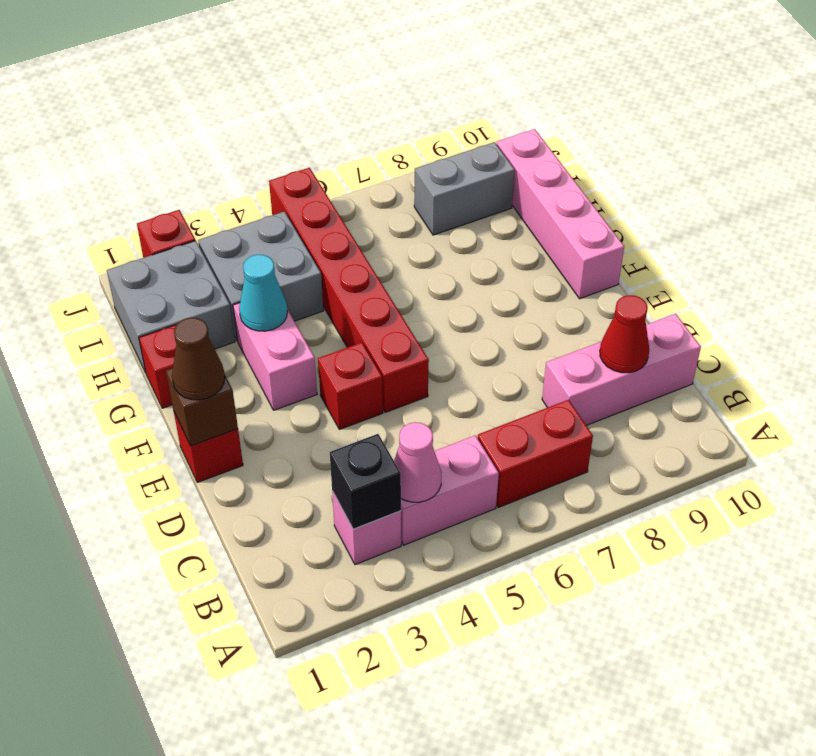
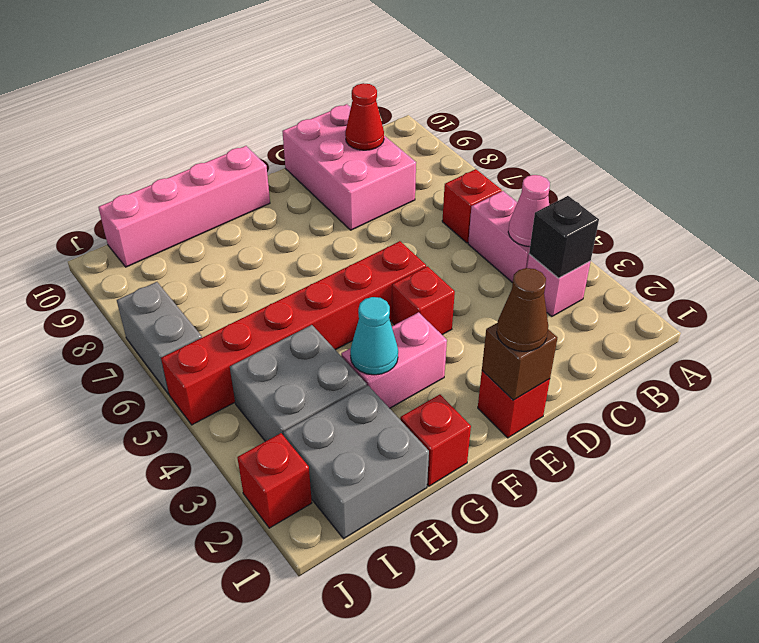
red 1x2 brick [478,400,593,507] -> red 1x1 brick [442,169,502,243]
pink 1x3 brick [542,314,701,425] -> pink 2x3 brick [282,104,416,230]
grey 1x2 brick [414,142,515,235] -> grey 1x2 brick moved to [117,282,202,394]

